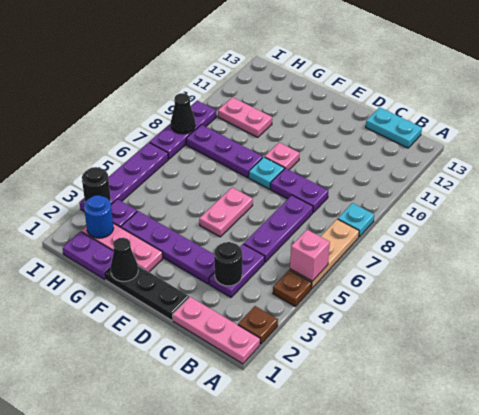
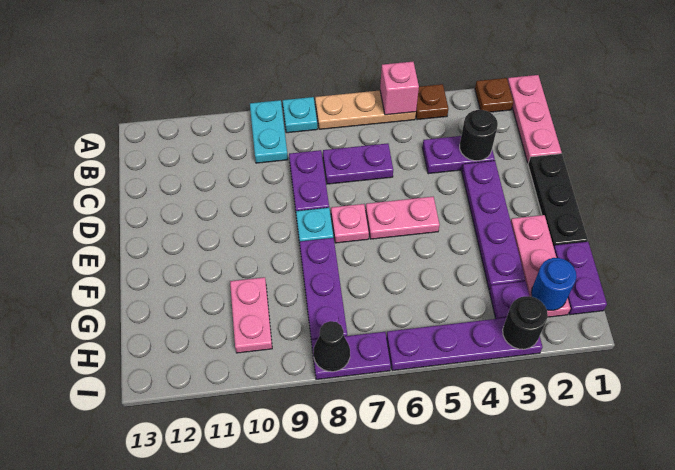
cyan 1x2 plate [366,107,422,148] -> cyan 1x2 plate moved to [250,100,288,163]
purple 1x3 plate [244,195,313,262] -> purple 1x2 plate [323,143,393,184]
pink 1x1 plate [265,142,300,170] -> pink 1x1 plate moved to [331,204,369,243]
black 1x1 cone [111,238,138,282] -> none
purple 1x3 plate [150,101,216,159] -> purple 1x2 plate [312,332,391,379]

